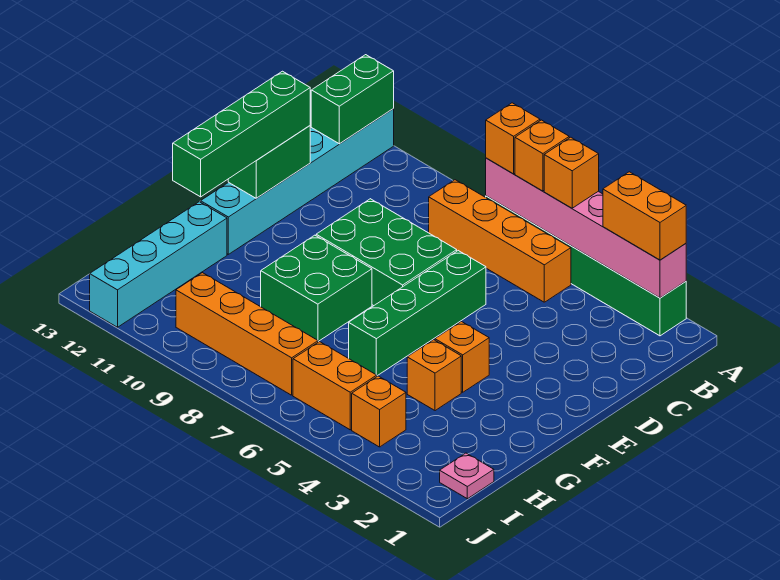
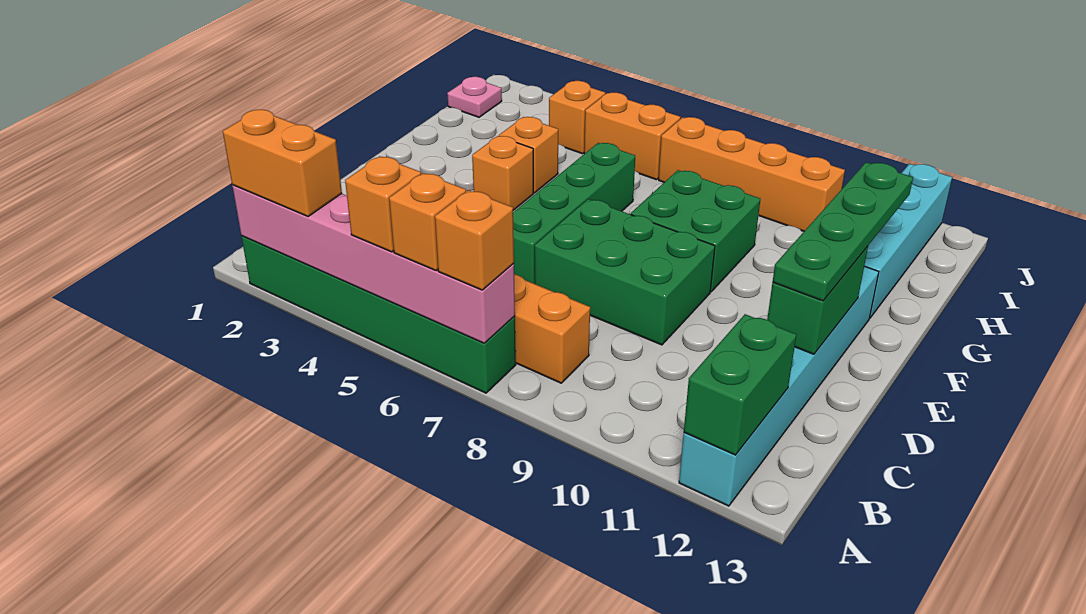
green 1x4 brick [173,71,310,197] -> green 1x4 plate [773,162,913,301]

